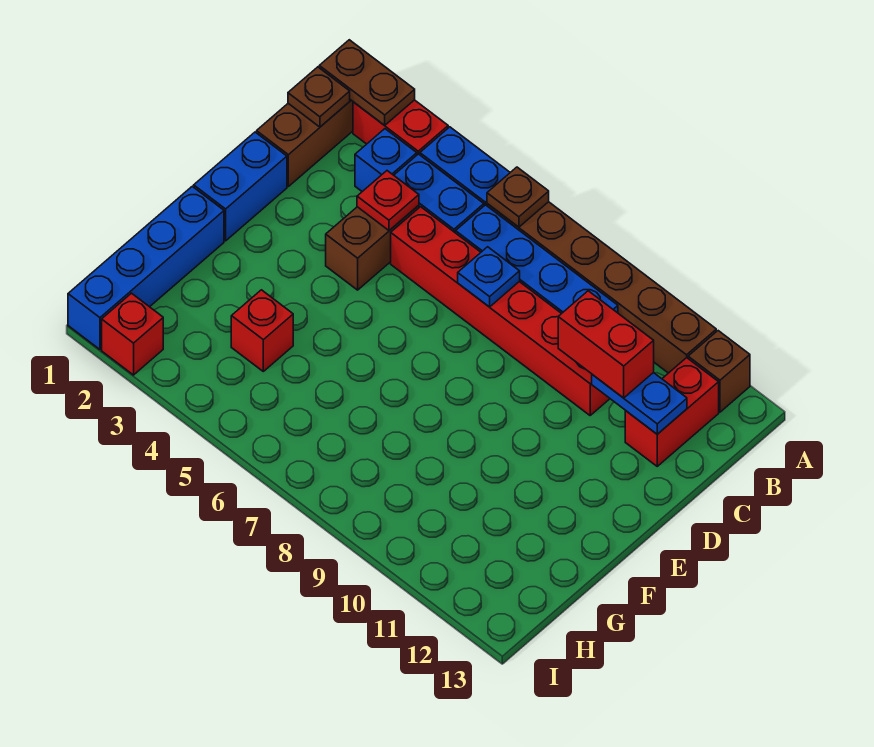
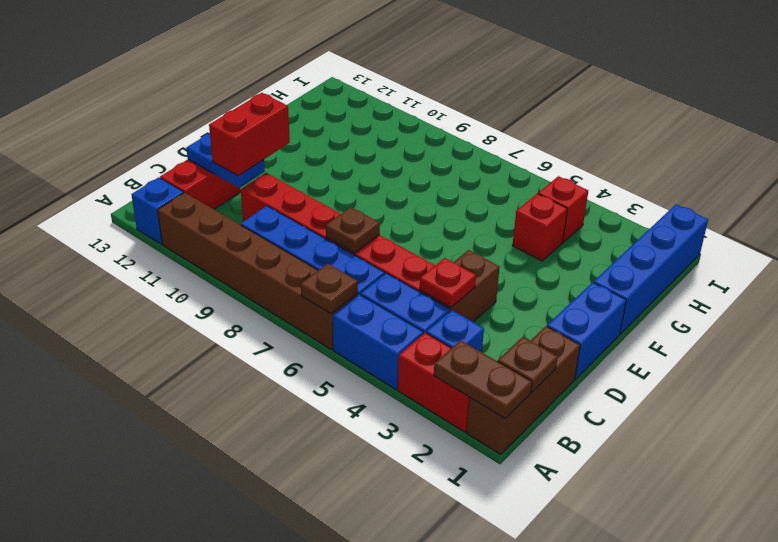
brown 1x1 brick [688,331,750,412] -> blue 1x1 brick [131,177,184,244]
blue 1x1 plate [458,247,520,307] -> brown 1x1 plate [326,207,380,253]
red 1x2 brick [558,291,654,398] -> red 1x2 brick turned to [209,93,290,176]
red 1x1 brick [102,293,163,375] -> red 1x1 brick moved to [538,176,588,242]

